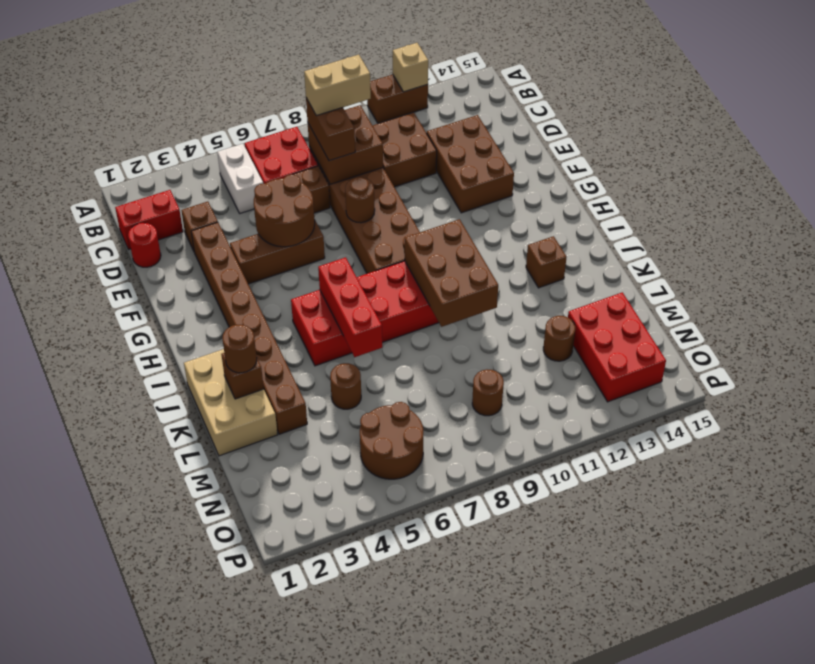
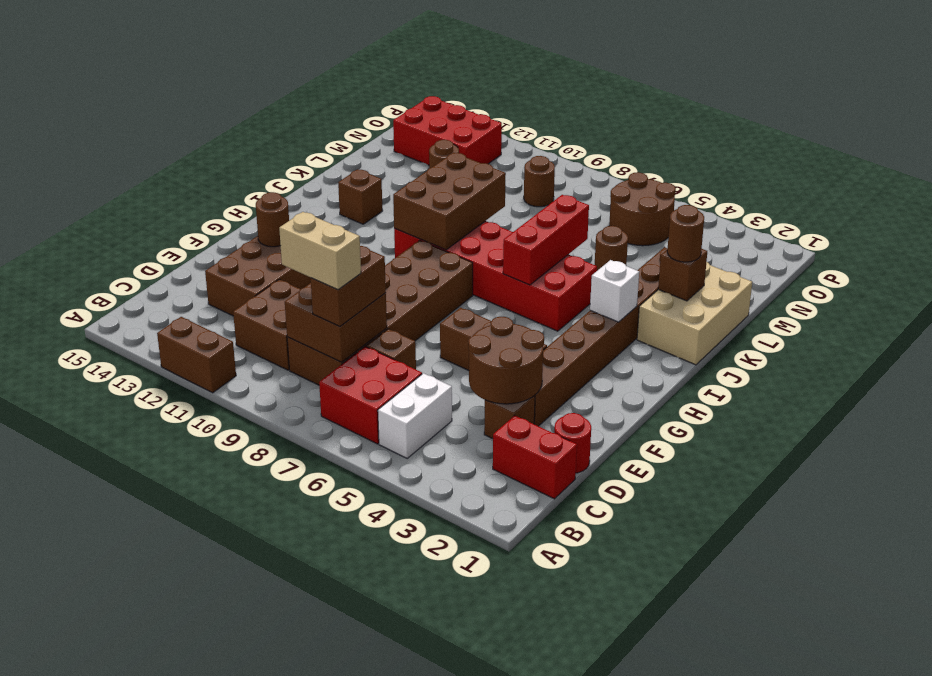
tan 1x1 brick [393,43,428,92] -> none
brown 2x2 round brick [254,175,315,247] -> brown 2x2 round brick moved to [468,317,544,404]
brown 1x1 round brick [345,177,375,223] -> brown 1x1 round brick moved to [256,192,289,247]
none -> white 1x1 brick [590,260,639,322]
red 2x3 brick [568,292,666,402] -> red 2x3 brick turned to [393,96,502,165]

